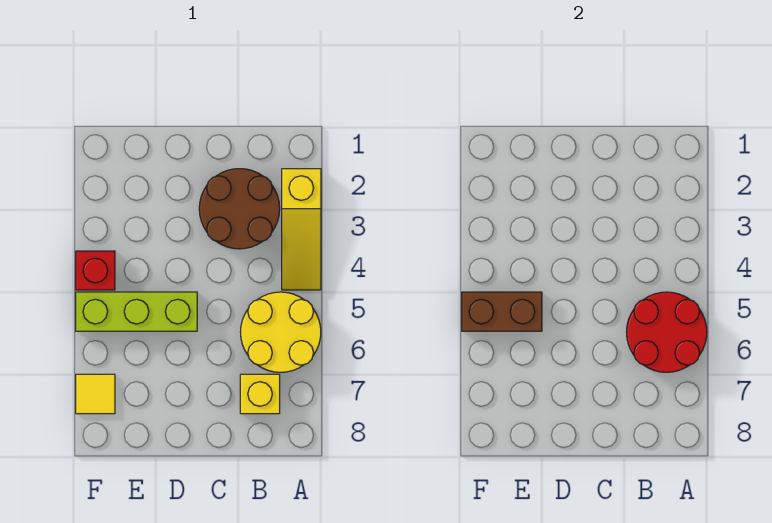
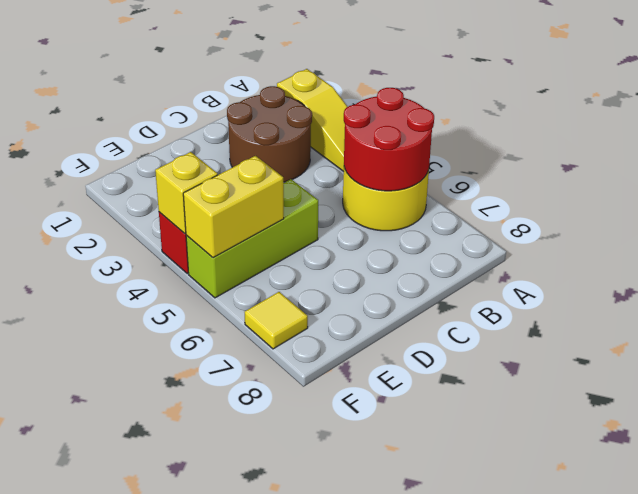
yellow 1x1 brick [240,374,280,414] -> yellow 1x1 brick moved to [155,152,218,233]
brown 1x2 brick [462,292,542,331] -> yellow 1x2 brick [183,156,284,258]

